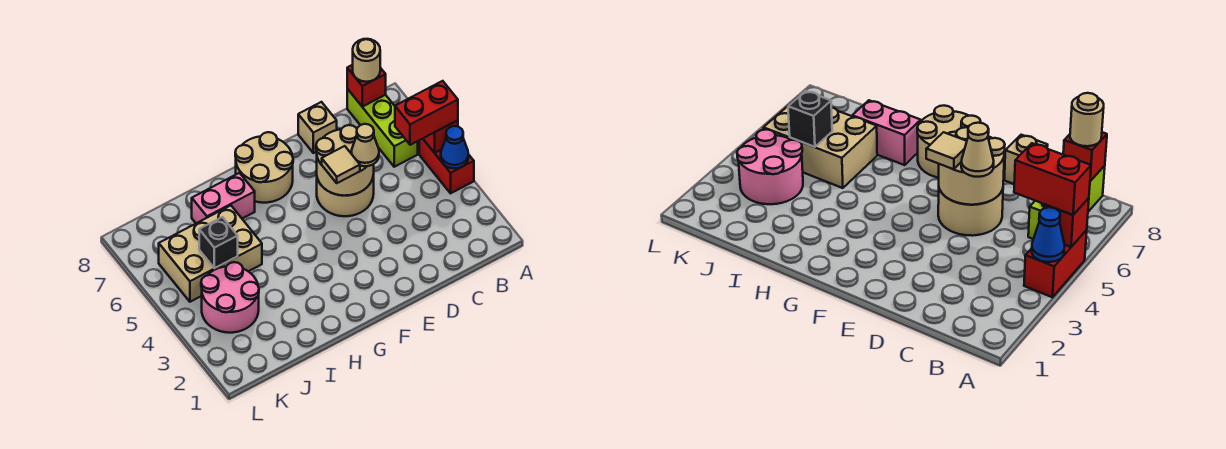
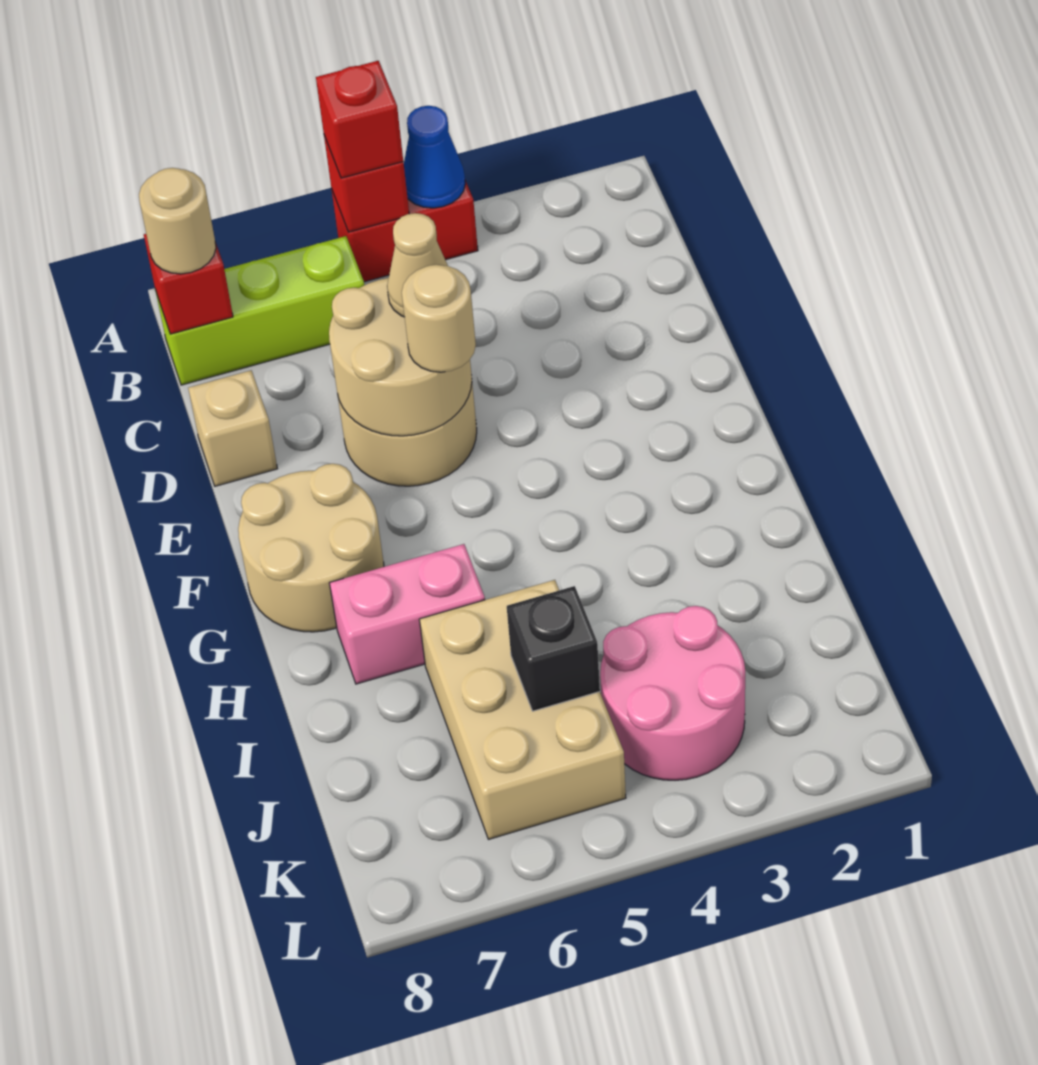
red 1x2 brick [395,81,458,145] -> red 1x1 brick [316,61,403,178]
tan 1x1 tile [322,146,360,183] -> tan 1x1 round brick [402,265,476,372]
pink 1x2 brick [192,173,255,223] -> pink 1x2 brick turned to [330,544,485,684]

